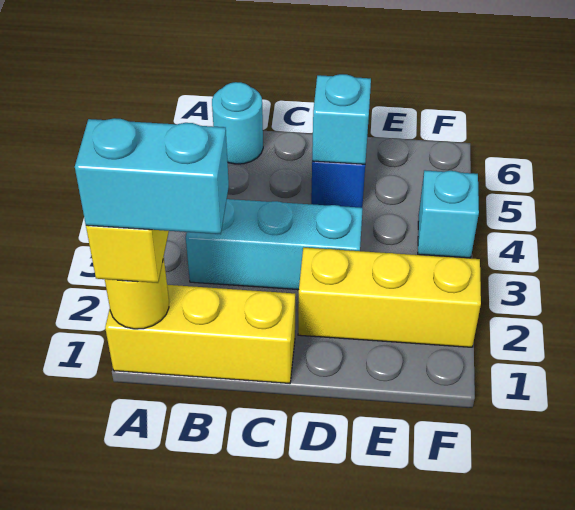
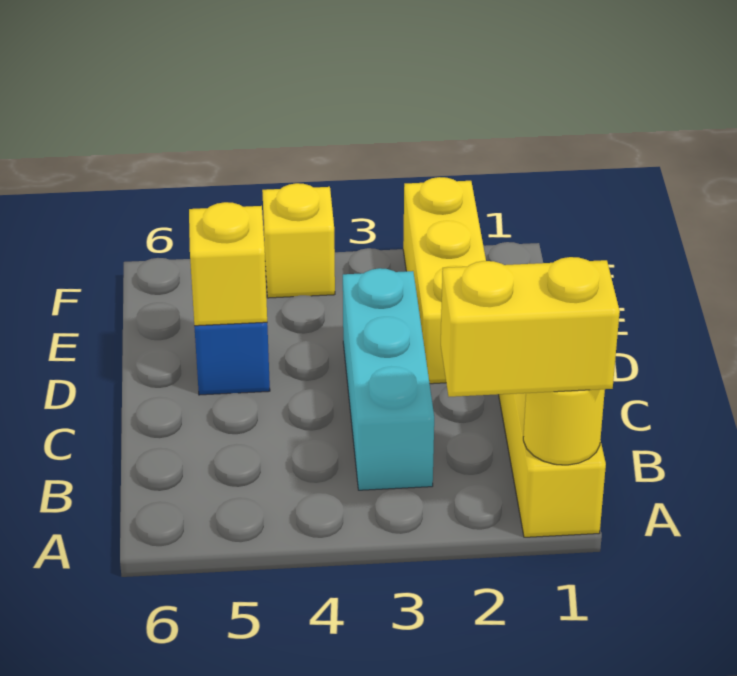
cyan 1x2 brick [75,118,229,234] -> none
cyan 1x1 round brick [212,82,263,164] -> none
cyan 1x1 brick [312,74,371,164] -> yellow 1x1 brick [189,202,267,326]
cyan 1x1 brick [418,170,479,258] -> yellow 1x1 brick [262,183,335,298]

